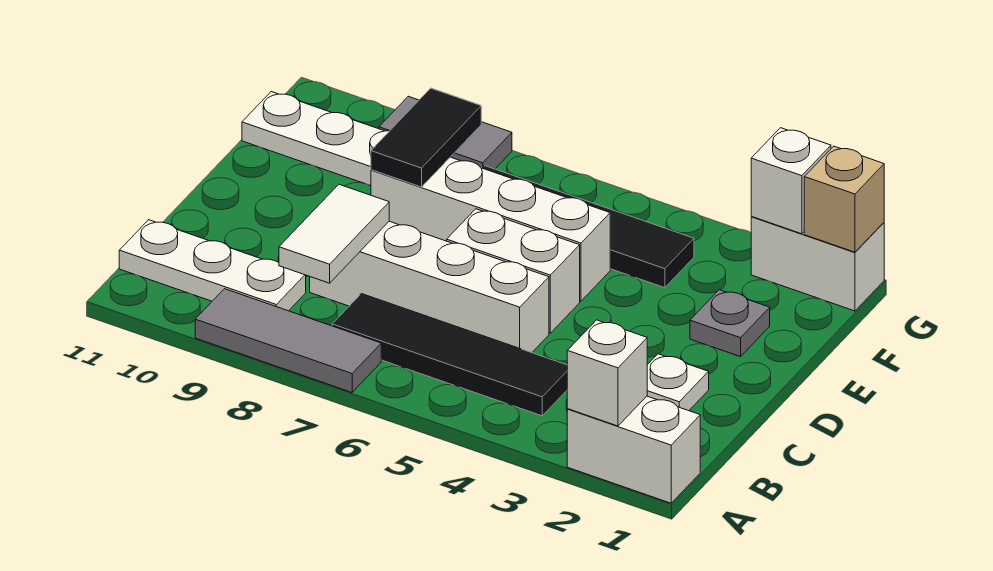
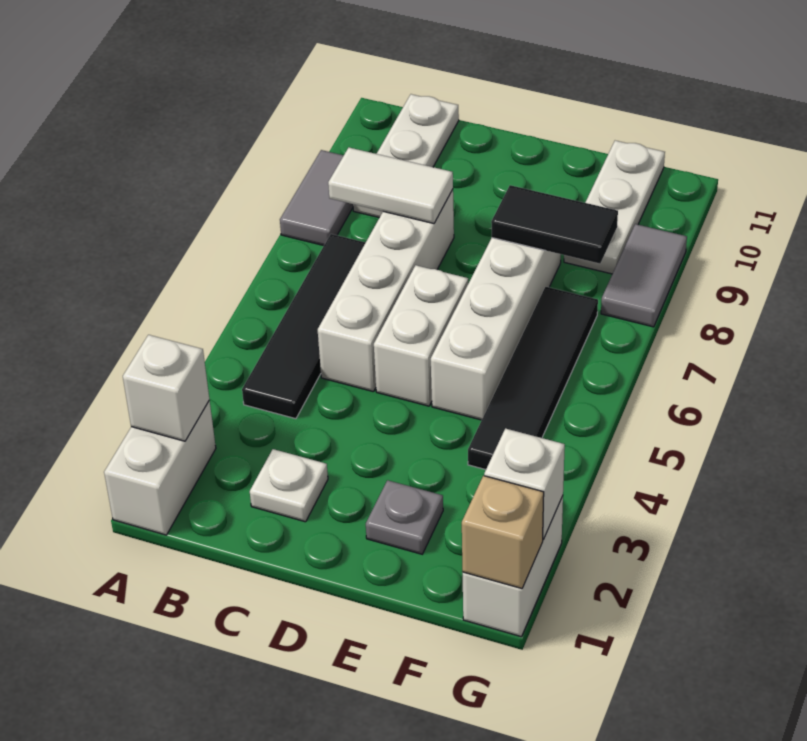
grey 1x3 tile [195,289,381,392] -> grey 1x2 tile [280,150,353,246]

